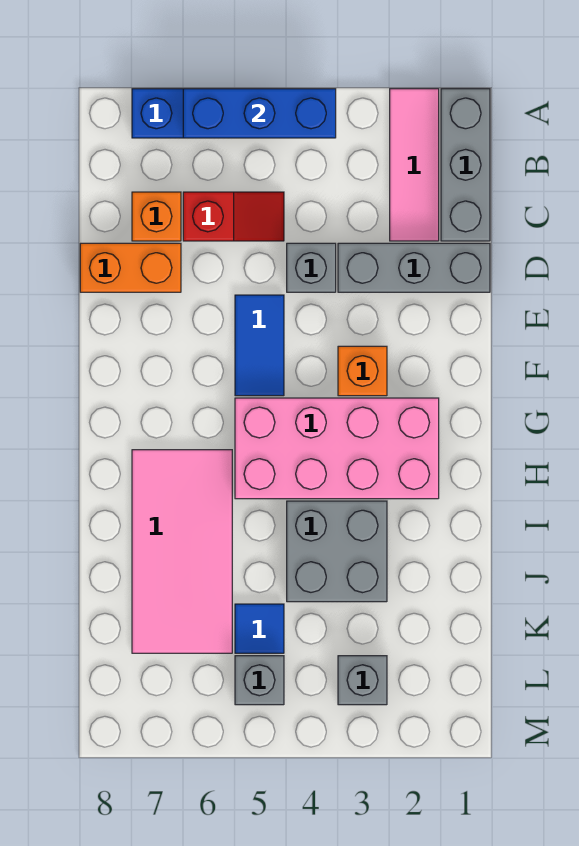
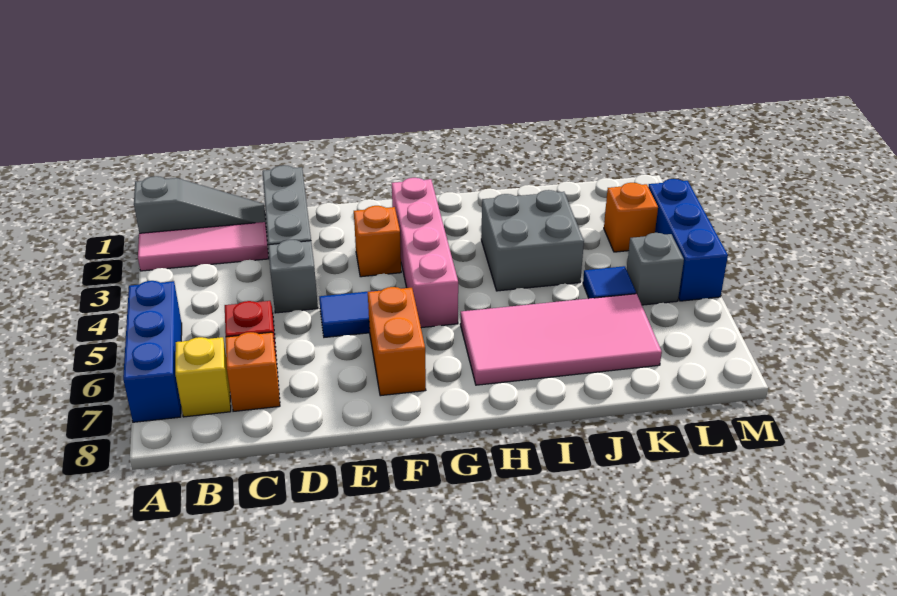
grey 1x3 brick [441,89,490,241] -> grey 1x3 slope [134,176,266,233]
blue 1x3 brick [183,89,336,138] -> blue 1x3 brick moved to [648,179,728,301]
none -> yellow 1x1 brick [175,337,231,417]
orange 1x2 brick [80,243,181,292] -> orange 1x2 brick moved to [368,287,426,396]
pink 2x4 brick [235,398,439,499] -> pink 1x4 brick [392,178,458,328]
grey 1x1 brick [338,656,387,705] -> orange 1x1 brick [604,183,658,252]

